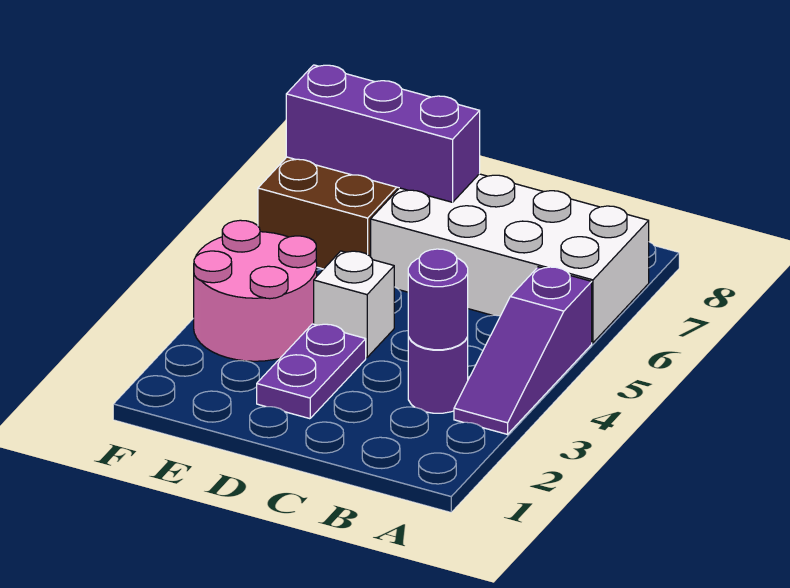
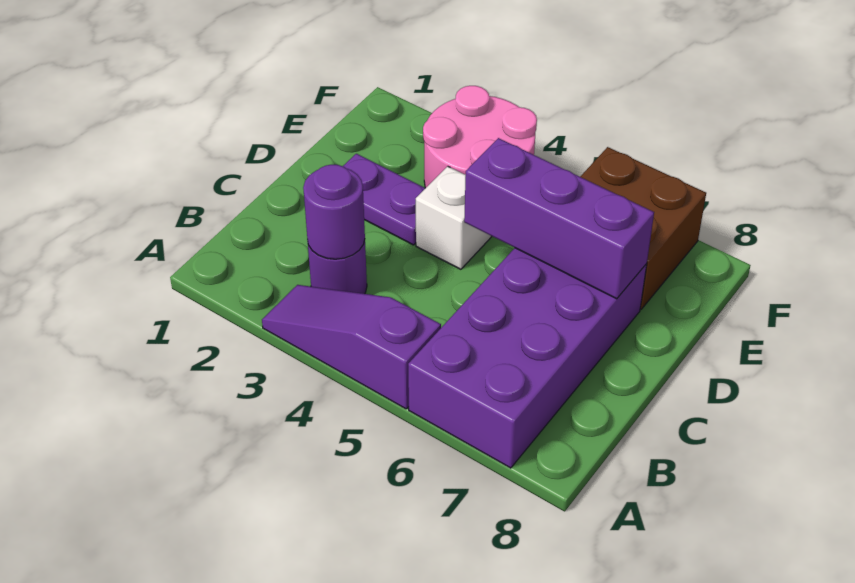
white 2x4 brick [371,174,649,343] -> purple 2x4 brick [408,248,647,468]
purple 1x3 brick [286,65,480,202] -> purple 1x3 brick turned to [464,138,654,299]

